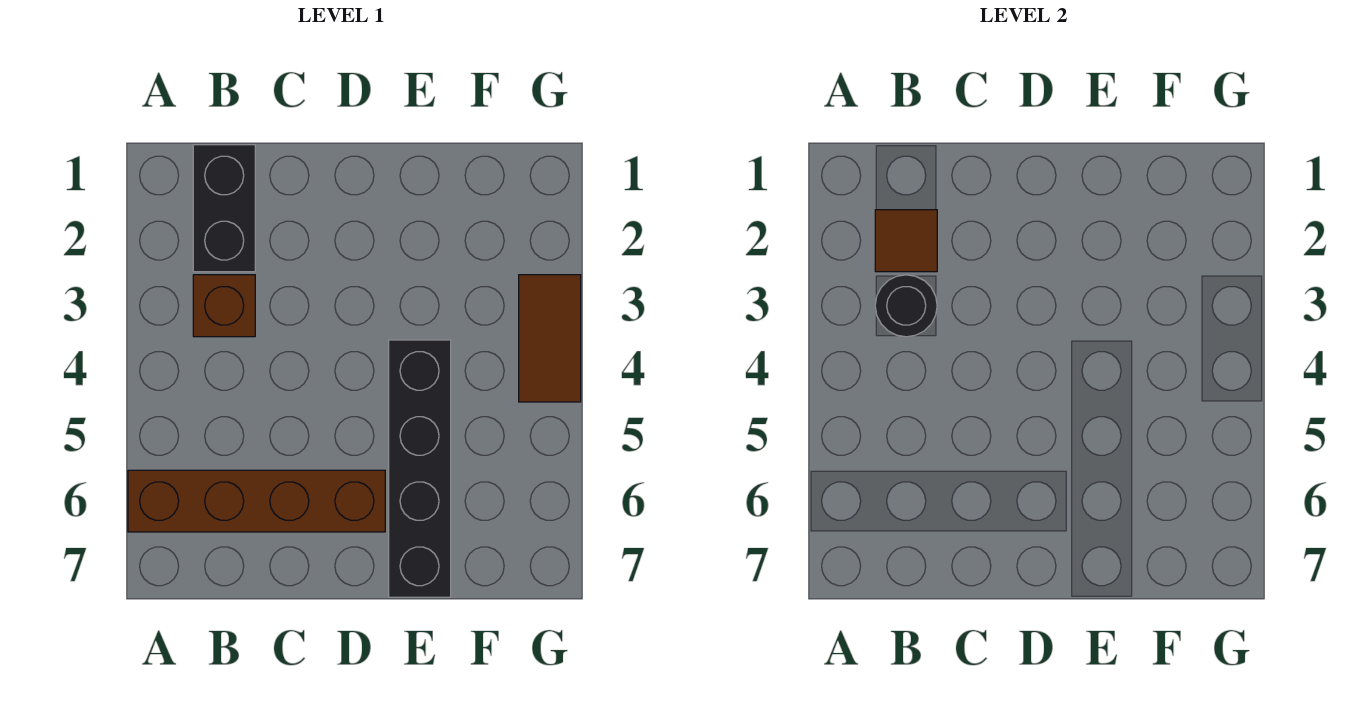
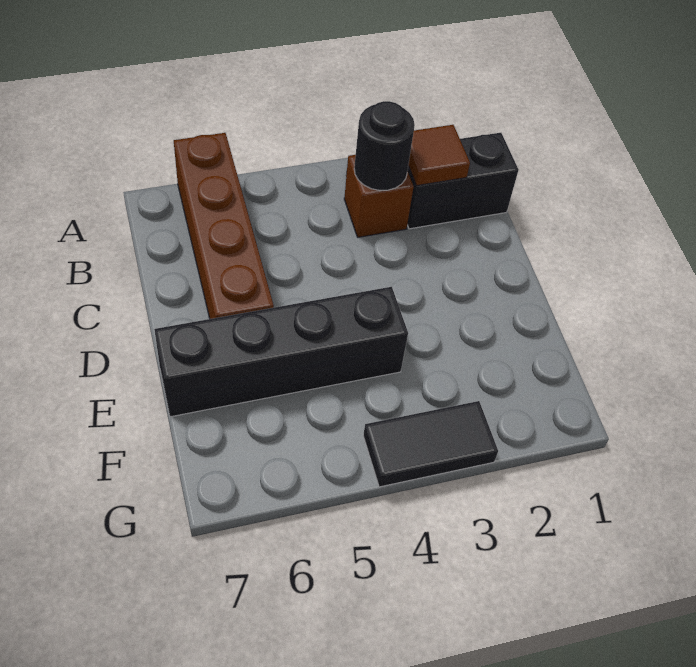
brown 1x2 tile [519,275,581,402] -> black 1x2 tile [363,401,498,487]

